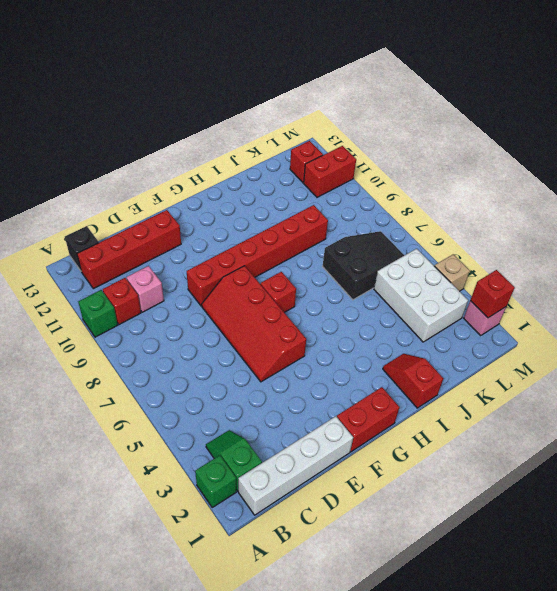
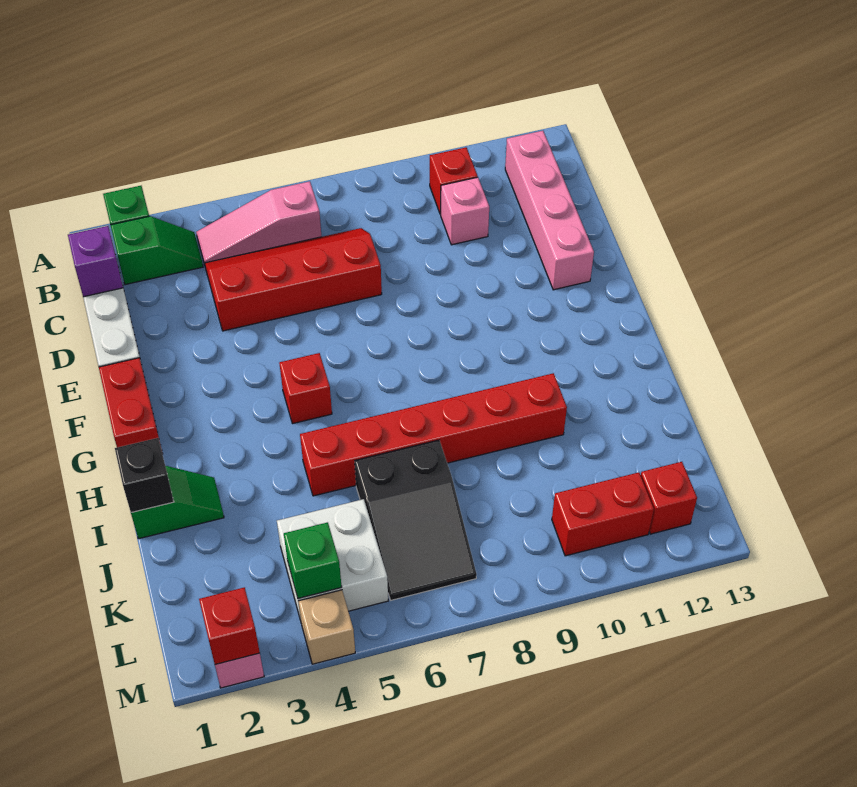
green 1x1 brick [78,290,118,337] -> green 1x1 brick moved to [284,522,342,599]
none -> pink 1x3 slope [196,181,322,264]
red 1x4 brick [77,210,181,289] -> pink 1x4 brick [505,131,594,290]
black 1x1 brick [65,226,99,271] -> black 1x1 brick moved to [115,438,174,512]
none -> purple 1x1 brick [68,226,123,297]
red 2x4 slope [202,266,306,382] -> red 2x4 slope moved to [205,228,382,331]
red 1x6 brick [187,205,328,306] -> red 1x6 brick turned to [300,373,567,496]
red 1x1 brick [261,272,296,312] -> red 1x1 brick moved to [279,353,332,424]
red 1x2 slope [383,354,443,408] -> green 1x2 slope [131,466,224,539]
white 2x3 brick [374,249,468,342] -> white 2x2 brick [277,499,388,620]
red 1x2 brick [304,146,356,197] -> red 1x2 brick turned to [552,472,654,556]

